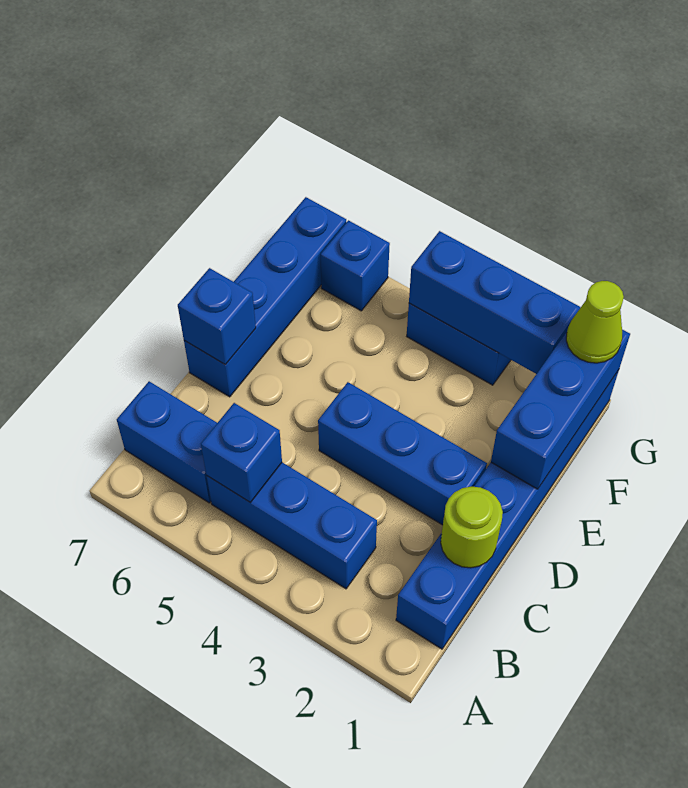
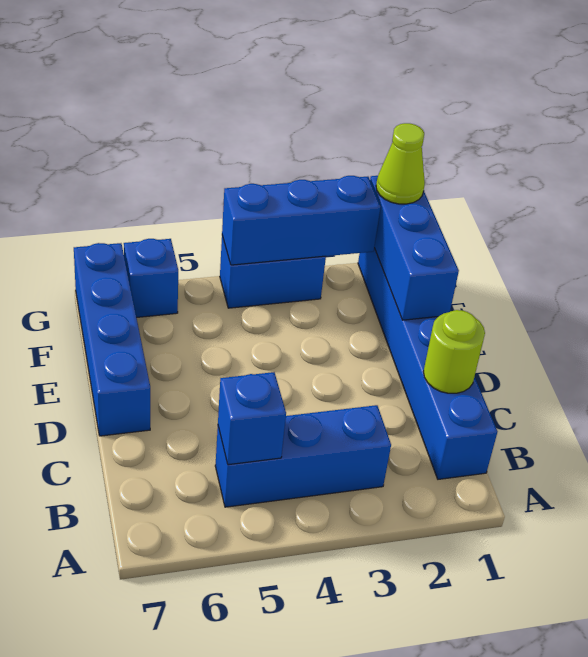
blue 1x2 brick [117,381,217,503] -> none
blue 1x3 brick [318,382,487,525] -> none
blue 1x1 brick [178,268,256,365] -> none

